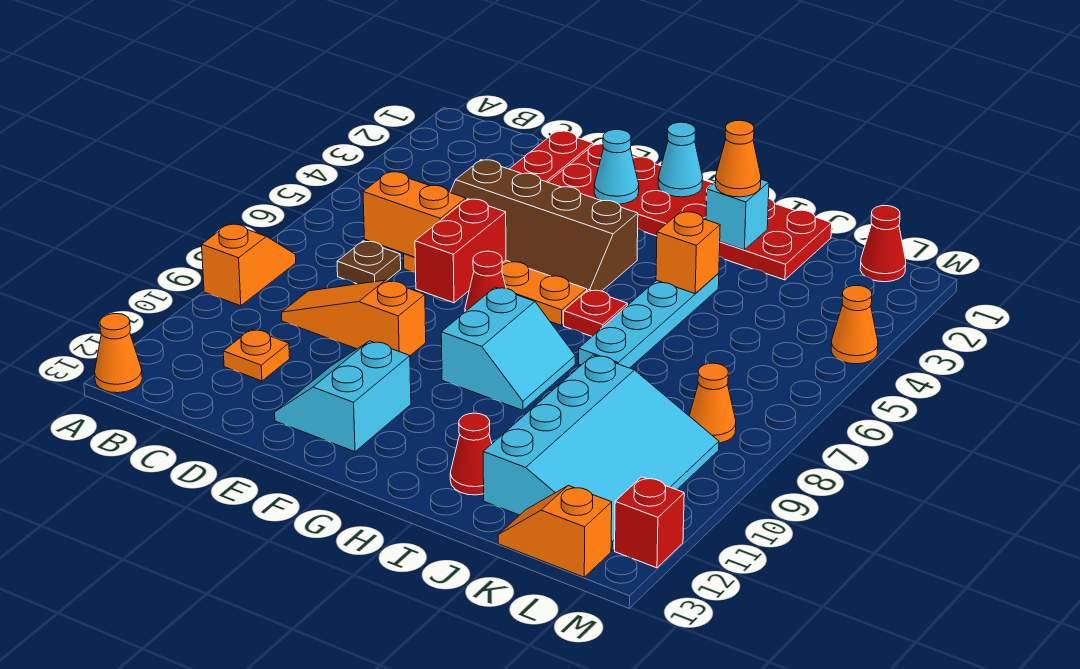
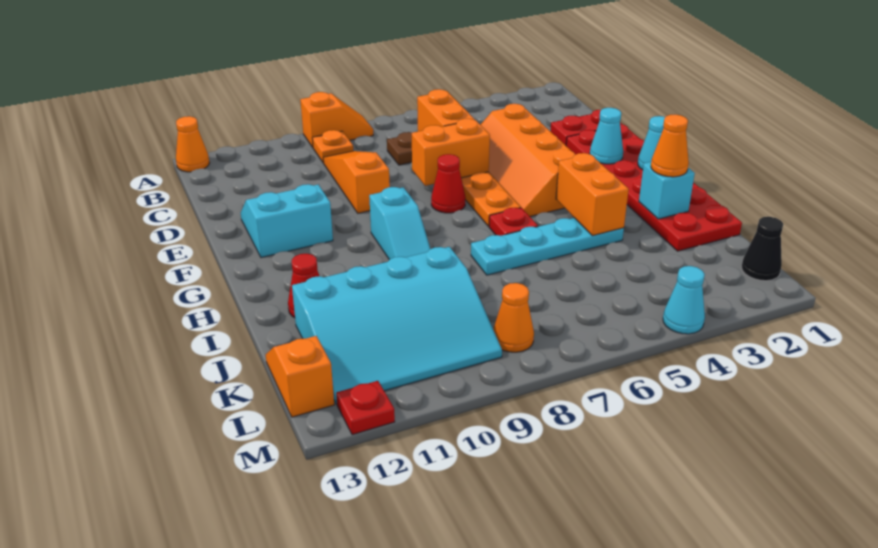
orange 1x1 plate [223,329,290,381] -> orange 1x1 plate moved to [312,130,353,163]
brown 2x4 slope [450,160,638,291] -> orange 2x4 slope [481,104,575,216]
red 1x2 brick [415,199,506,303] -> orange 1x2 brick [412,119,490,186]
cyan 2x2 slope [441,287,575,410] -> cyan 1x2 slope [369,187,430,260]
orange 1x1 brick [656,212,720,294] -> orange 1x2 brick [556,153,629,236]
red 1x1 cone [860,206,906,282] -> black 1x1 cone [742,217,783,281]
orange 1x1 cone [831,286,878,364] -> cyan 1x1 cone [663,266,705,334]
red 1x1 brick [615,477,684,568] -> red 1x1 plate [336,381,395,435]

